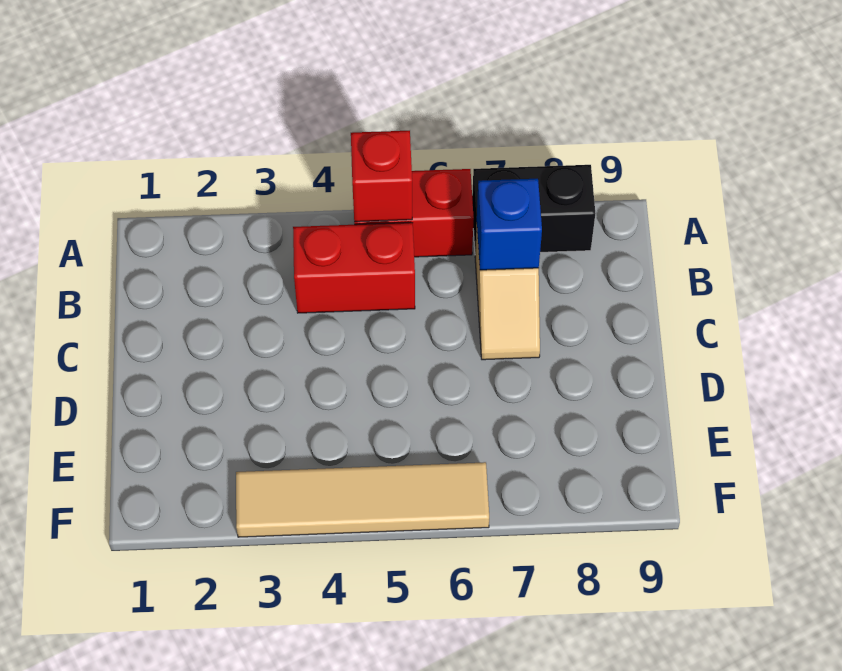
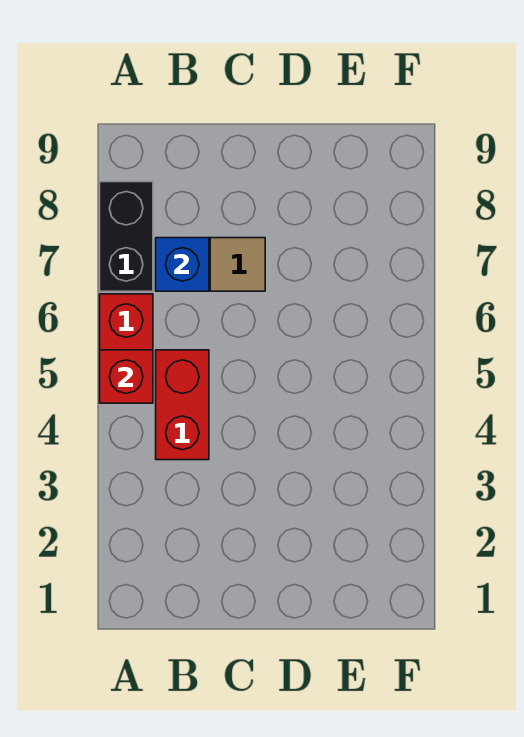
tan 1x4 tile [236,462,489,537] -> none

